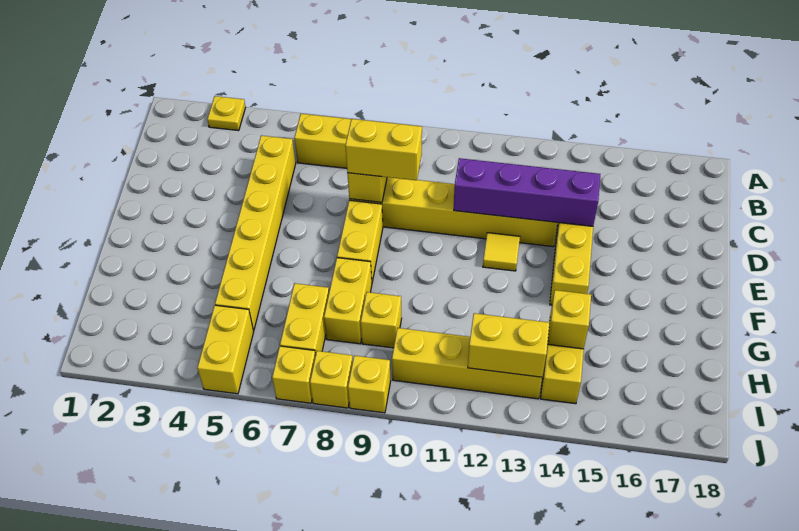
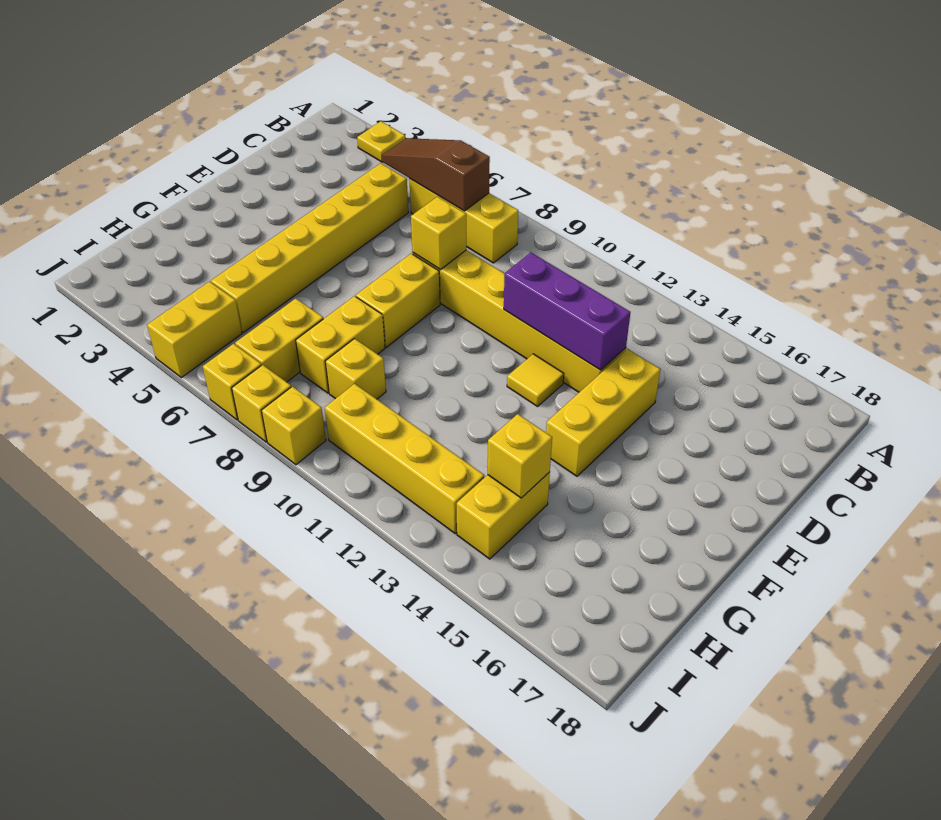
none -> brown 1x3 slope [382,138,490,211]
yellow 1x2 brick [345,119,422,180] -> none
purple 1x4 brick [454,158,600,226] -> purple 1x3 brick [504,253,630,370]
yellow 1x2 brick [468,313,550,377] -> none

